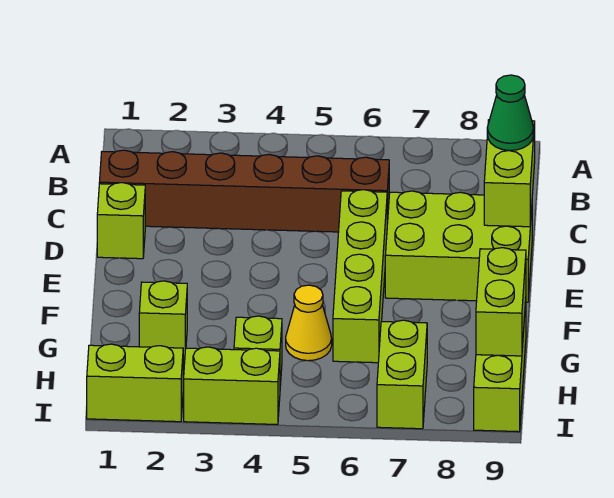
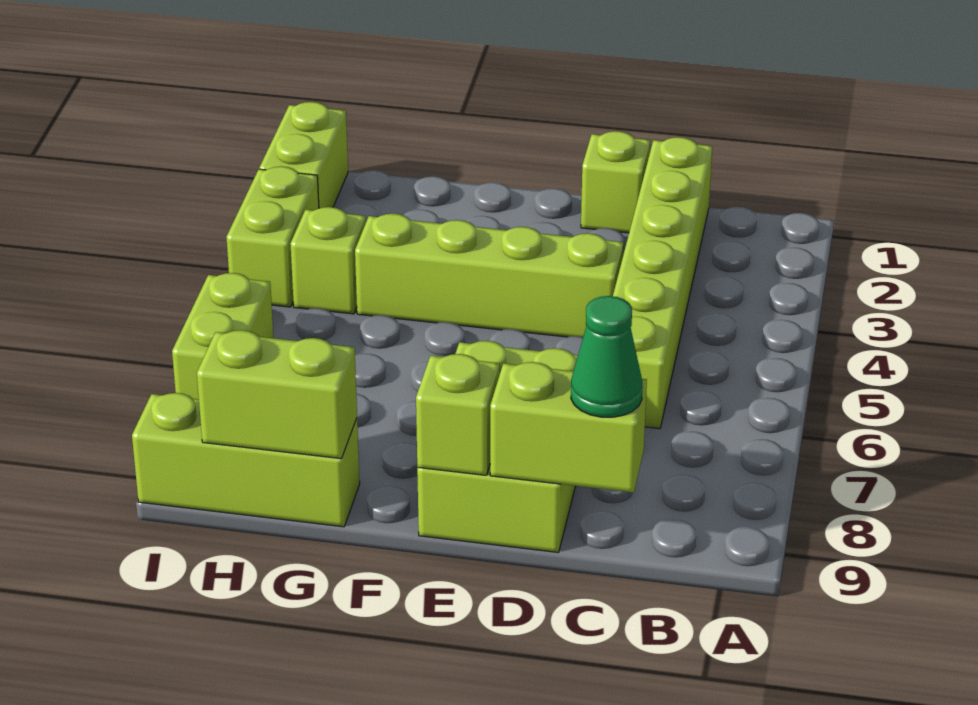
brown 1x6 brick [99,150,389,232] -> lime 1x6 brick [613,137,712,429]
lime 1x4 brick [333,190,387,363] -> lime 1x4 brick moved to [355,214,624,337]
lime 1x1 brick [139,281,187,357] -> lime 1x1 brick moved to [416,354,500,475]
yellow 1x1 cone [286,285,332,361] -> none
lime 1x2 brick [377,320,427,429] -> lime 1x2 brick turned to [172,273,274,399]

